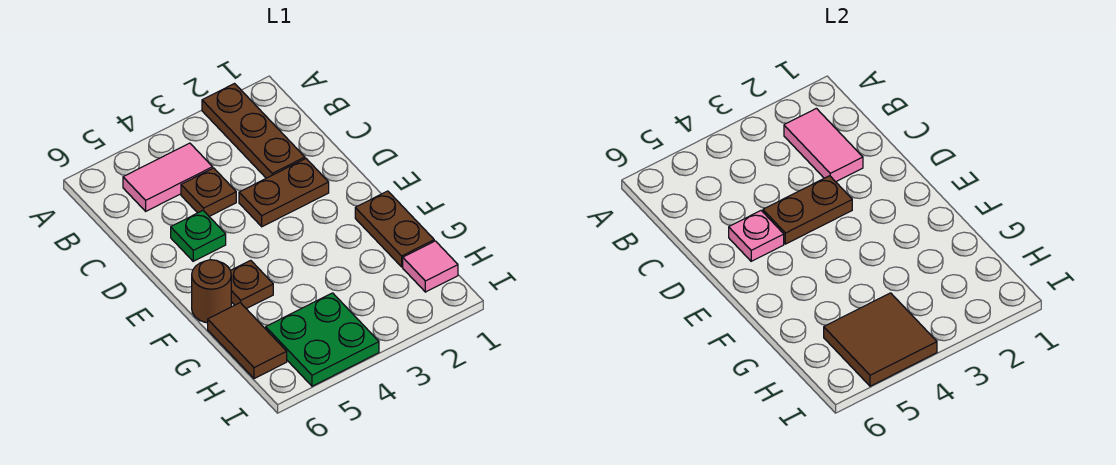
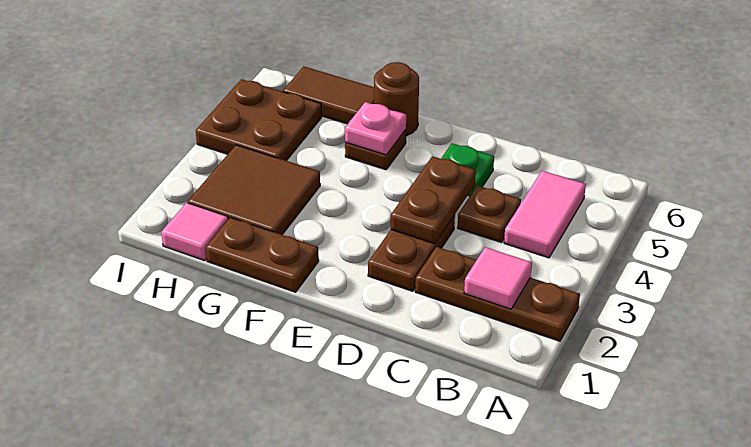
pink 1x2 tile [784,108,863,182] -> pink 1x1 tile [464,247,532,309]
pink 1x1 plate [729,211,784,261] -> pink 1x1 plate moved to [345,102,406,155]
green 2x2 plate [266,293,379,386] -> brown 2x2 plate [196,79,322,161]
brown 2x2 tile [824,293,937,386] -> brown 2x2 tile moved to [188,145,320,235]

